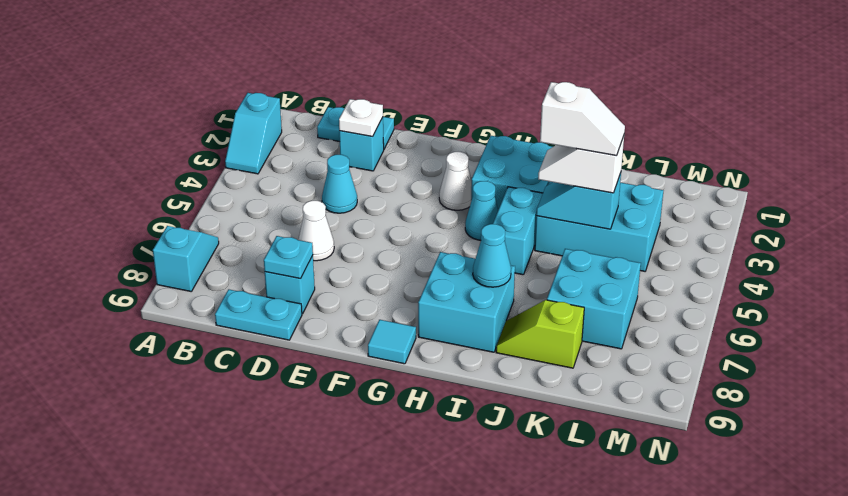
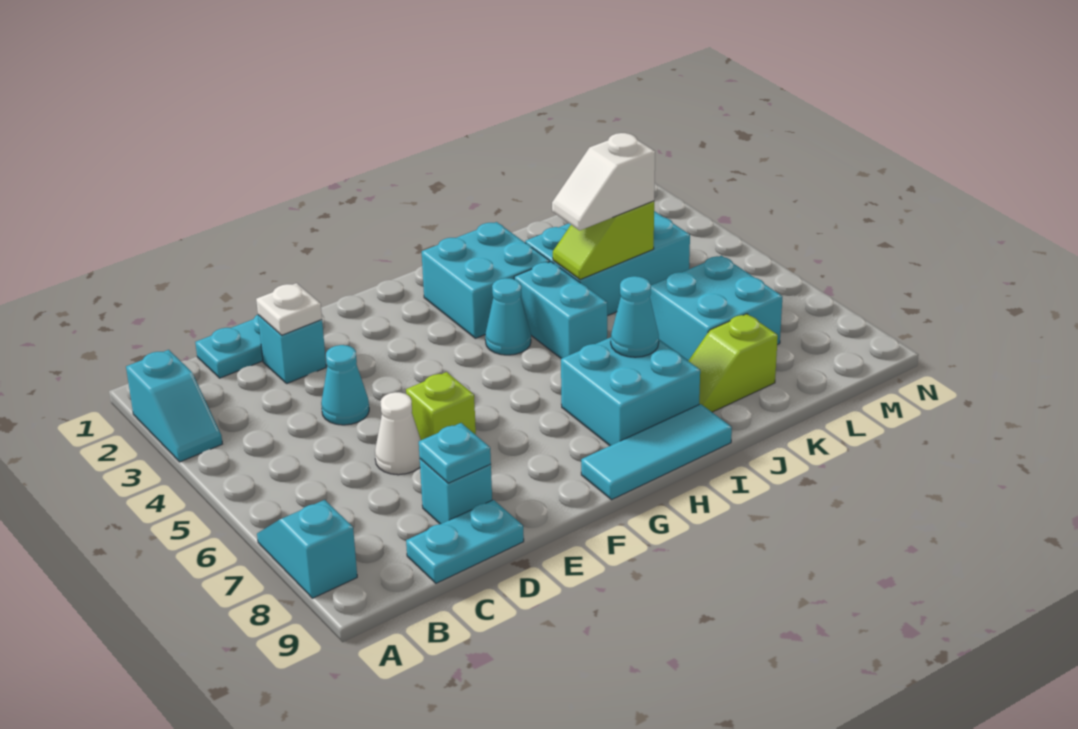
none -> lime 1x1 brick [406,372,476,440]
white 1x1 cone [439,152,472,210] -> none
cyan 1x1 tile [368,320,416,364] -> cyan 1x3 tile [581,404,732,500]
cyan 1x2 slope [536,173,621,229] -> lime 1x2 slope [553,201,654,280]
white 1x2 slope [540,82,625,156] -> none

